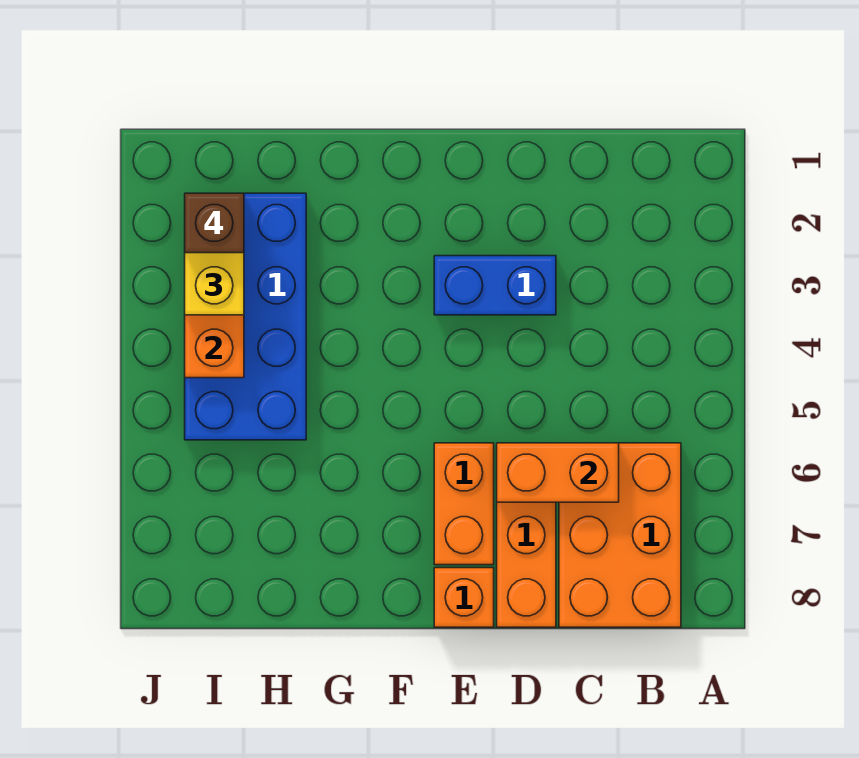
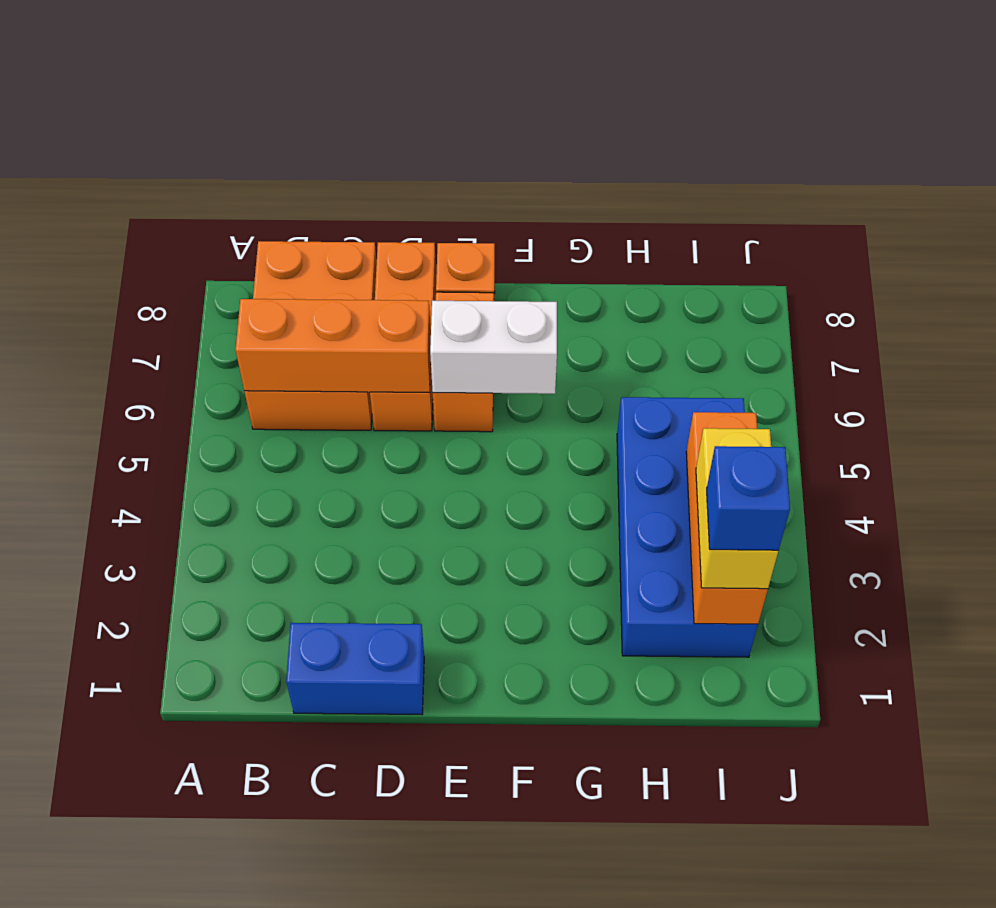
orange 1x2 brick [497,443,619,502] -> orange 1x3 brick [236,299,431,393]
blue 1x2 brick [434,256,556,315] -> blue 1x2 brick moved to [286,623,424,714]
none -> white 1x2 brick [430,301,557,394]
brown 1x1 brick [185,193,244,253] -> blue 1x1 brick [707,446,790,550]

